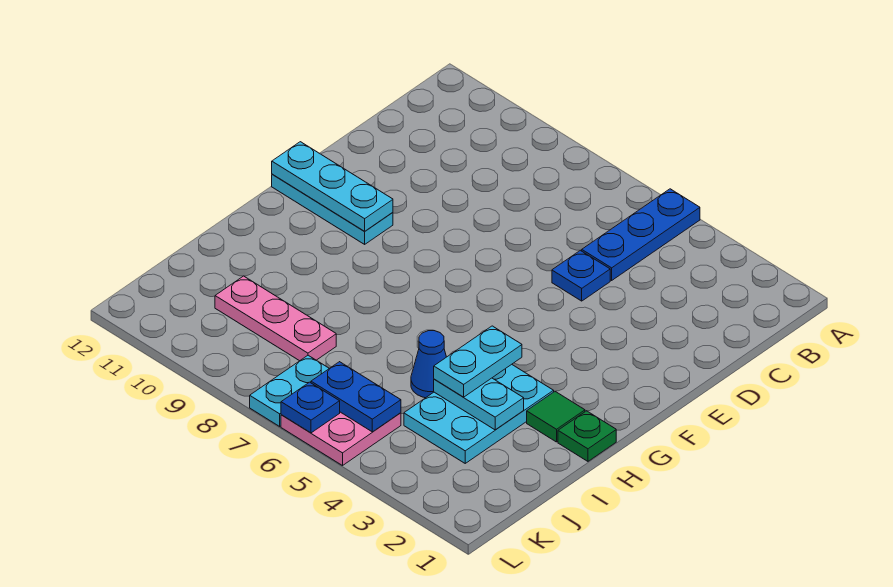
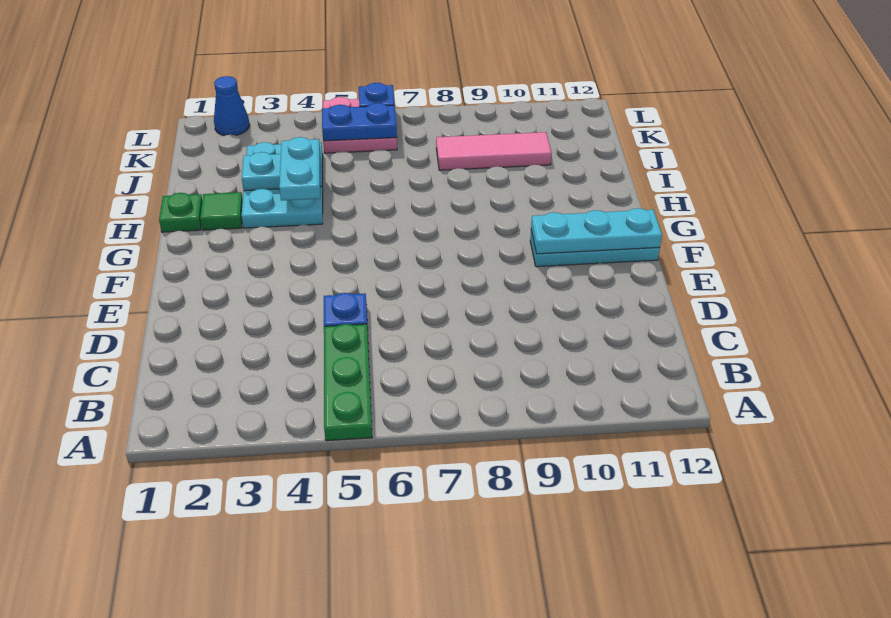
blue 1x3 plate [582,189,700,280] -> green 1x3 plate [324,324,372,441]
blue 1x1 cone [411,331,446,398] -> blue 1x1 cone moved to [214,76,250,136]
pink 1x3 plate [215,276,336,361] -> pink 1x3 tile [436,132,552,170]
cyan 1x2 plate [250,355,329,426] -> none

